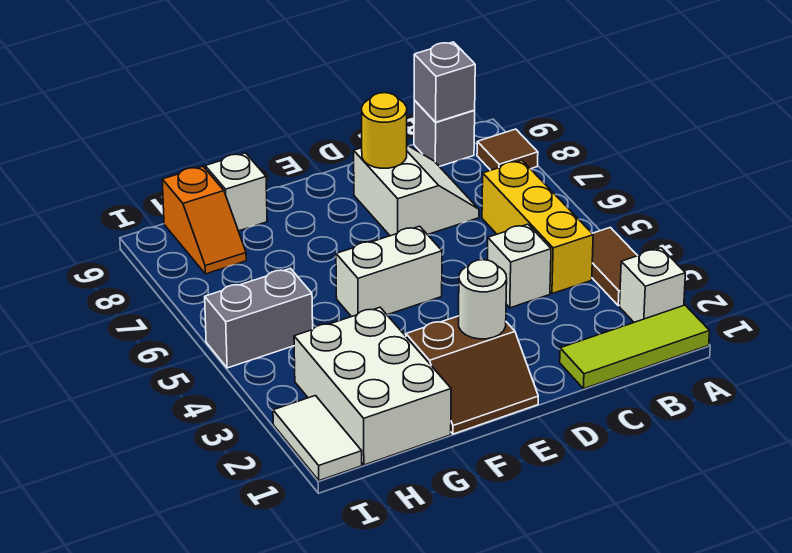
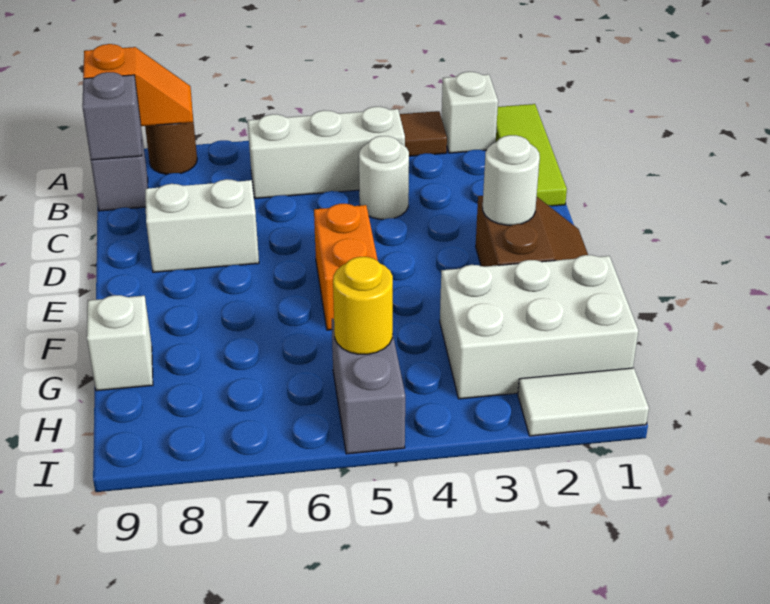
brown 1x1 tile [477,129,538,170] -> brown 1x1 round brick [145,121,197,174]
yellow 1x3 brick [482,160,593,294] -> white 1x3 brick [248,107,405,198]
white 1x1 brick [488,224,551,308] -> white 1x1 round brick [359,136,409,219]
yellow 1x1 round brick [362,93,407,168] -> yellow 1x1 round brick moved to [333,257,393,354]
white 1x2 brick [336,226,442,317] -> orange 1x2 brick [314,204,378,330]
orange 1x2 slope [162,166,246,274] -> orange 1x2 slope moved to [83,44,193,126]

